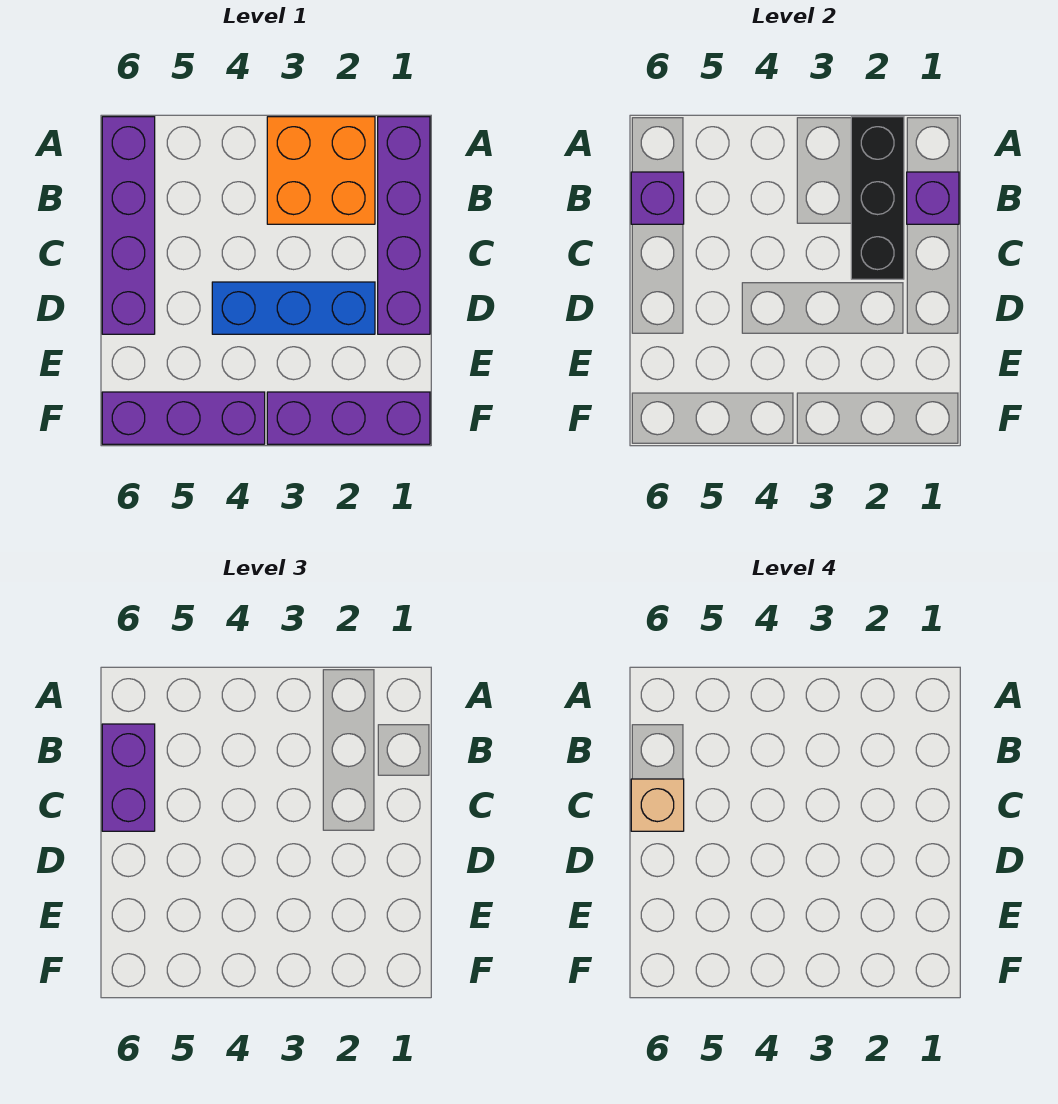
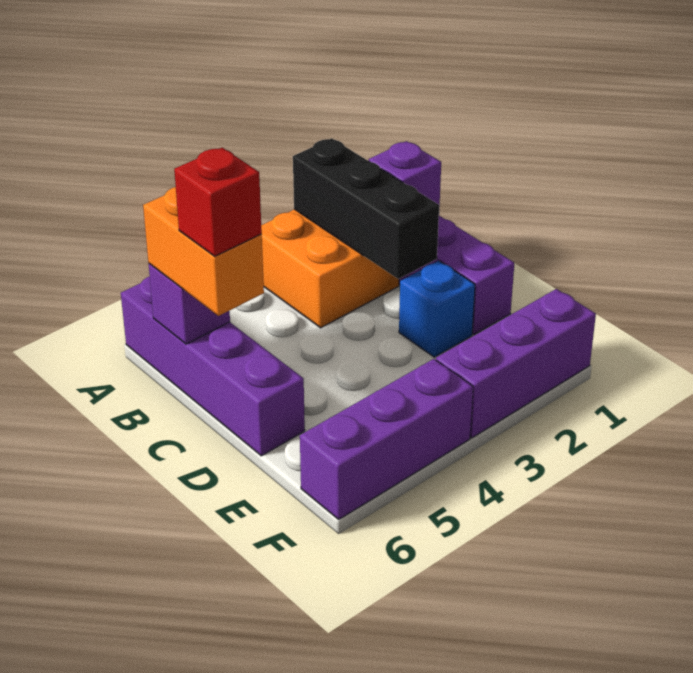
purple 1x2 brick [102,724,155,831] -> orange 1x2 brick [143,187,264,316]
tan 1x1 brick [631,779,684,831] -> red 1x1 brick [174,148,262,256]
blue 1x3 brick [212,282,375,334] -> blue 1x1 brick [399,261,475,357]

